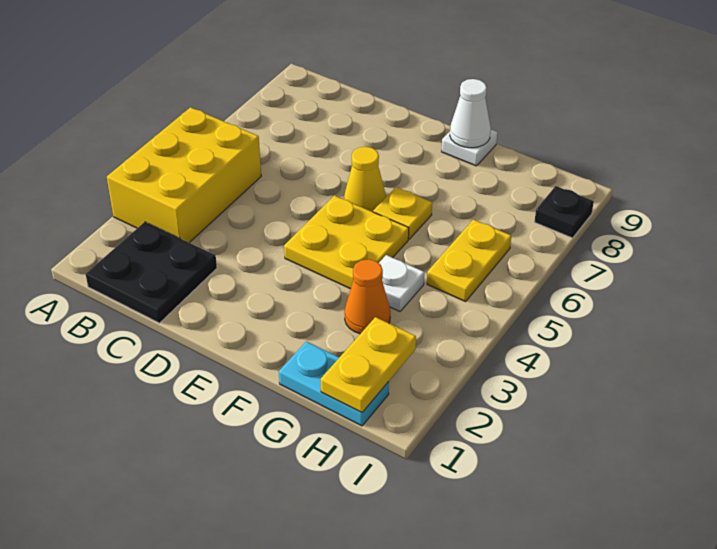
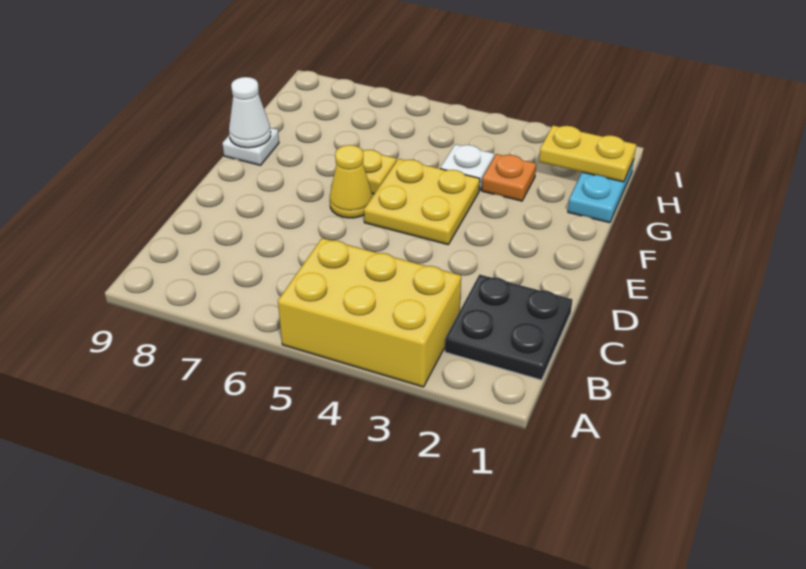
orange 1x1 cone [345,259,390,334] -> orange 1x1 plate [482,154,536,201]
yellow 1x2 plate [427,219,511,302] -> none
black 1x1 plate [534,186,594,238] -> none

